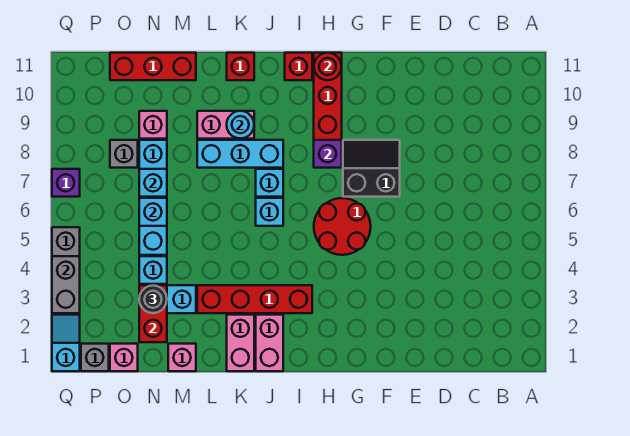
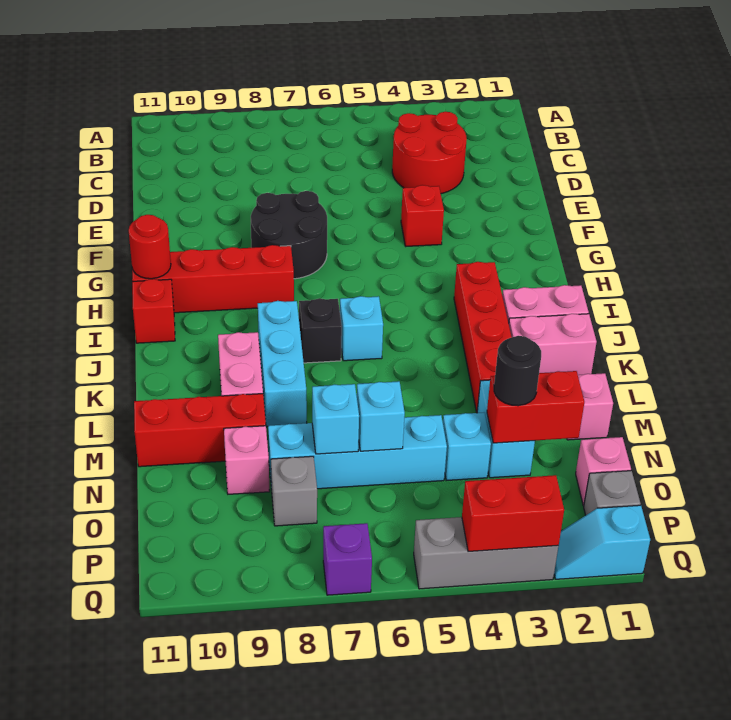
black 2x2 slope [343,140,400,197] -> black 2x2 round brick [251,191,327,279]
red 2x2 round brick [314,198,371,255] -> red 2x2 round brick moved to [392,112,467,194]
purple 1x1 brick [314,140,342,168] -> none
cyan 1x1 brick [256,169,283,197] -> black 1x1 brick [299,298,342,363]
cyan 1x1 round brick [227,111,254,139] -> none
red 1x1 brick [227,53,254,80] -> red 1x1 brick moved to [401,185,444,246]
red 1x3 brick [110,53,196,80] -> red 1x3 brick turned to [134,394,266,467]
grey 1x2 brick [52,256,80,313] -> red 1x2 brick [462,475,564,551]

